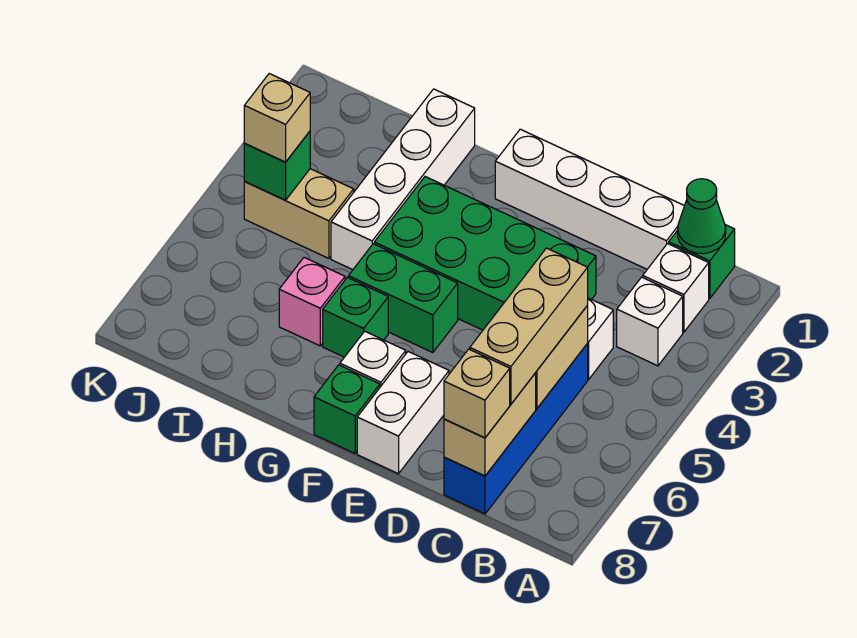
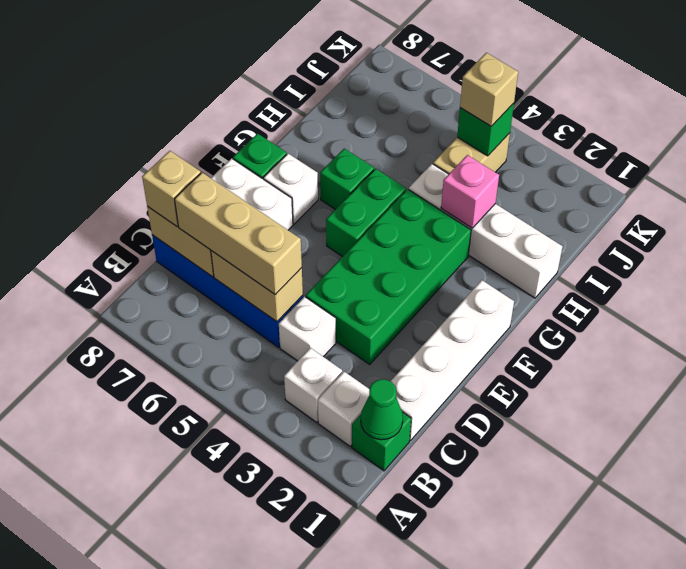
pink 1x1 brick [279,257,345,346] -> pink 1x1 brick moved to [441,155,499,228]

